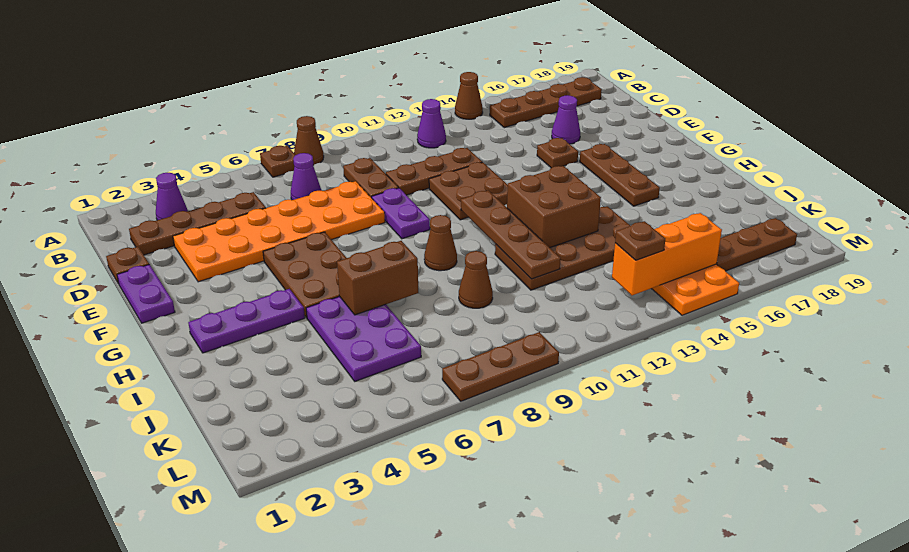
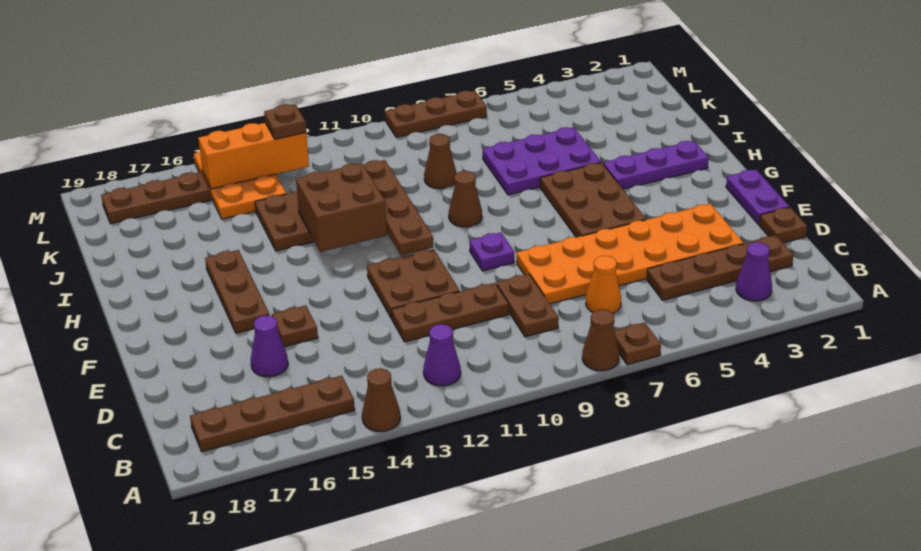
purple 1x1 cone [291,153,321,200] -> orange 1x1 cone [586,256,621,313]
purple 1x2 plate [372,188,430,239] -> purple 1x1 plate [469,233,514,271]
purple 2x3 plate [306,296,421,381] -> purple 2x3 plate turned to [483,127,601,195]
brown 1x2 brick [337,241,418,315] -> none

